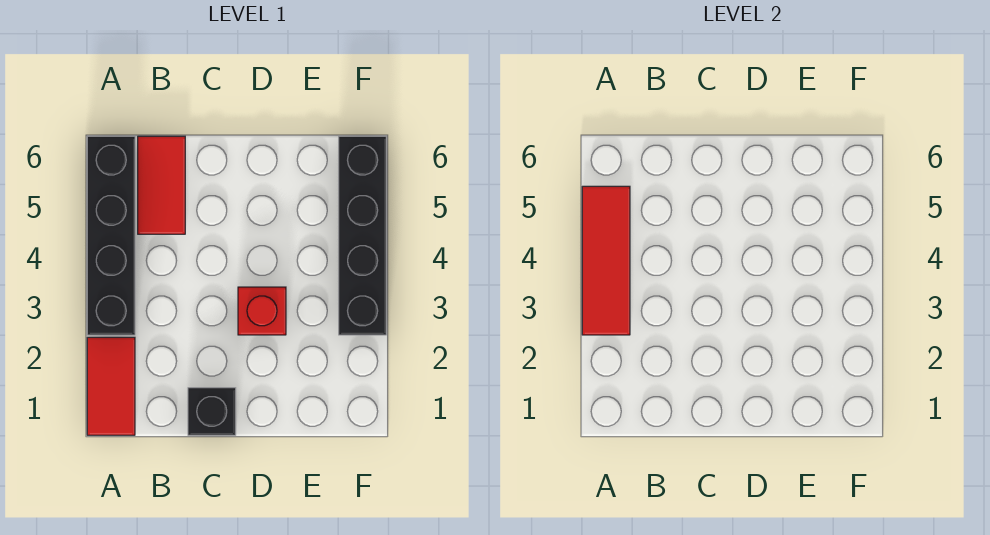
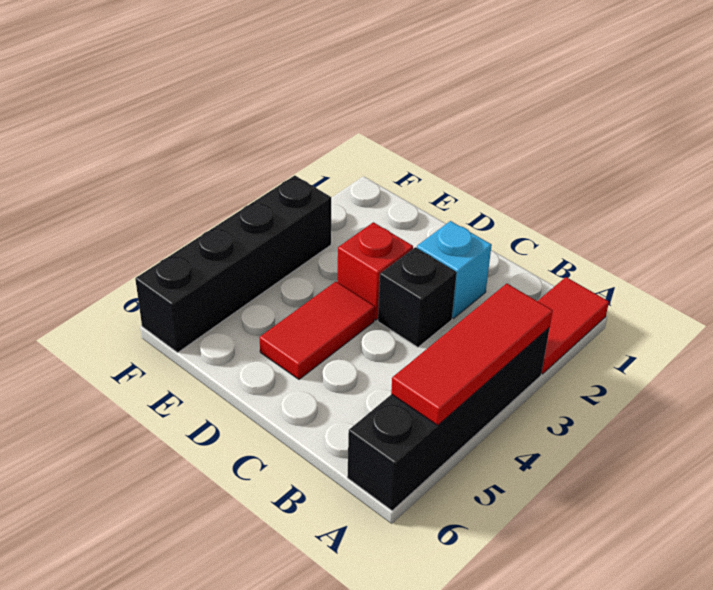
red 1x2 tile [138,136,185,234] -> red 1x2 tile moved to [259,282,375,379]
black 1x1 brick [188,388,236,435] -> black 1x1 brick moved to [378,247,457,347]
none -> cyan 1x1 brick [417,221,492,318]

